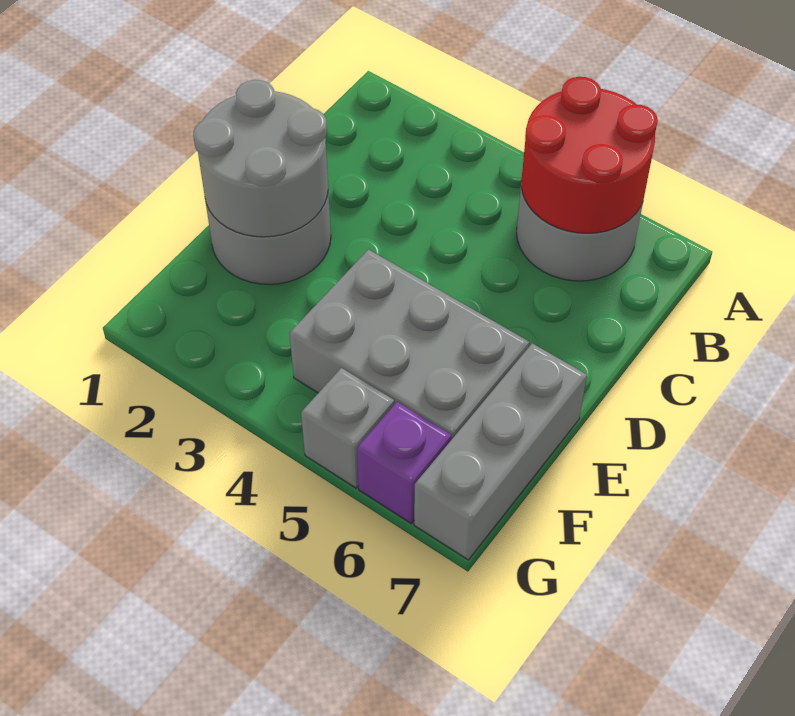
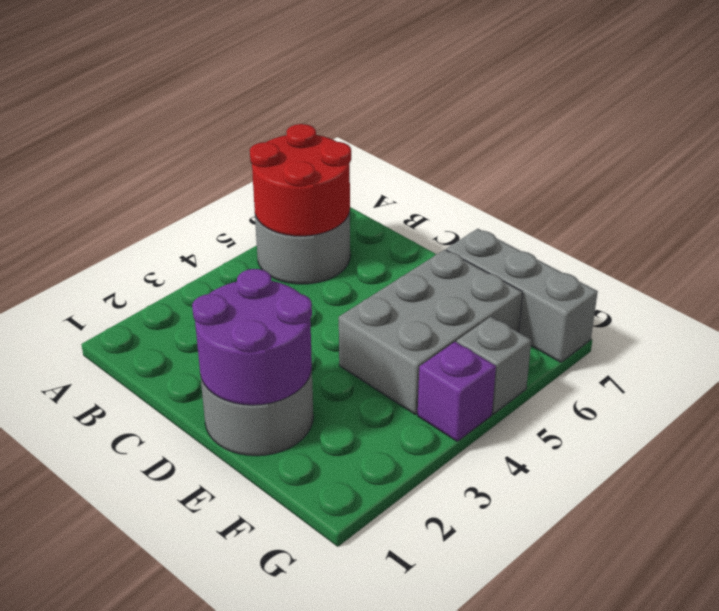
grey 2x2 round brick [193,80,328,237] -> purple 2x2 round brick [192,269,312,405]
purple 1x1 brick [357,402,451,523] -> purple 1x1 brick moved to [418,342,496,441]

